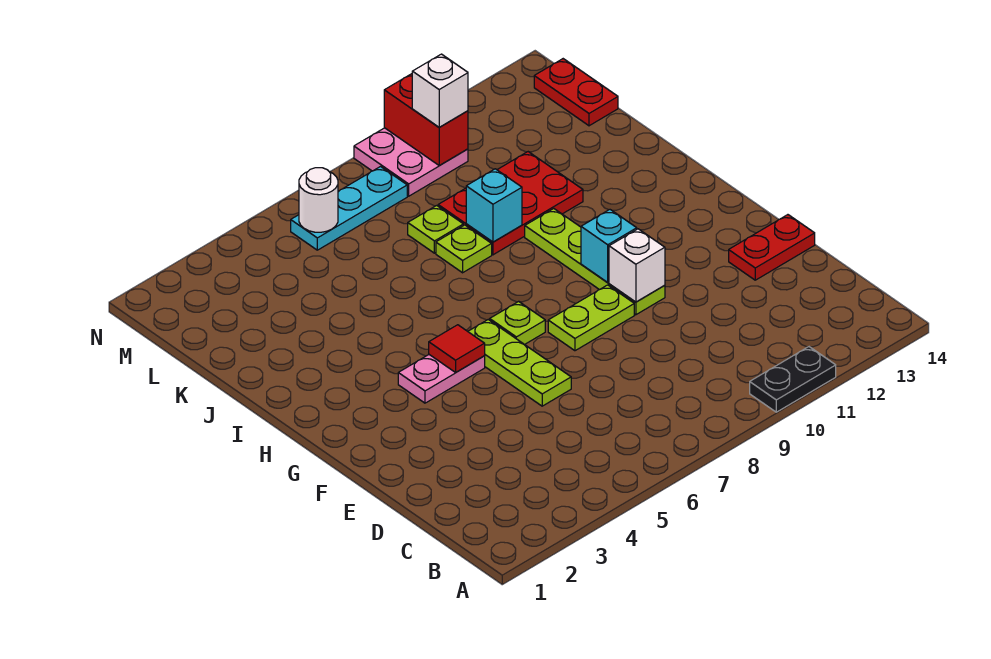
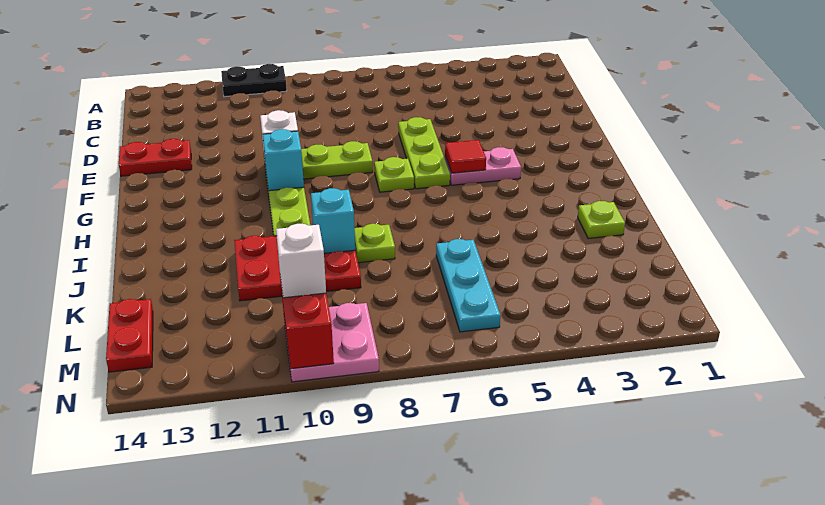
lime 1x1 plate [408,206,463,253] -> lime 1x1 plate moved to [578,201,625,239]
cyan 1x3 plate [291,167,407,250] -> cyan 1x3 plate turned to [436,239,500,332]
white 1x1 round brick [299,168,338,232] -> none

